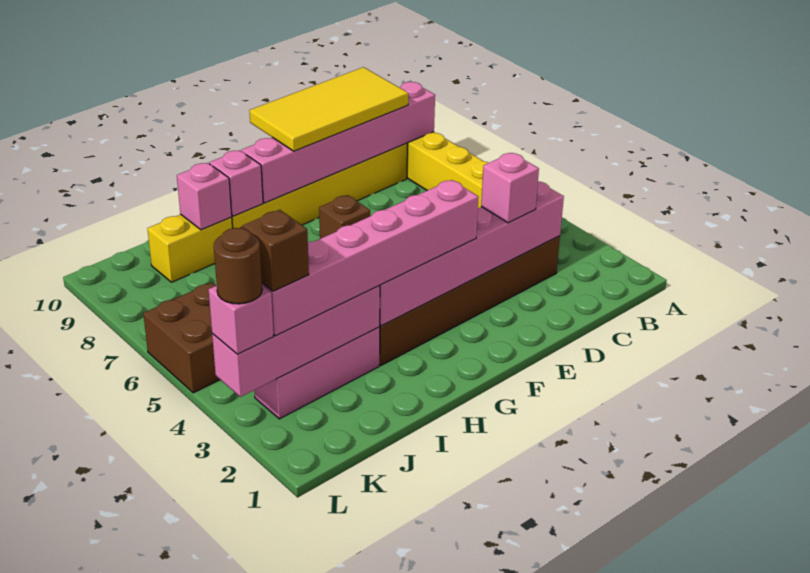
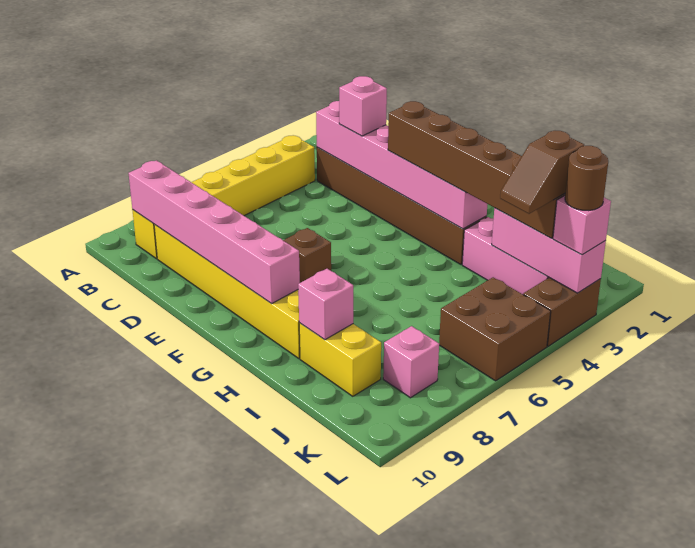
yellow 2x4 tile [249,67,408,151] -> none
pink 1x6 brick [262,180,478,336] -> brown 1x6 brick [388,101,565,238]
pink 1x1 brick [209,150,263,216] -> pink 1x1 brick moved to [383,326,439,398]
pink 1x4 brick [212,286,380,397] -> pink 1x3 brick [492,208,606,293]
none -> brown 1x2 brick [523,278,601,346]

